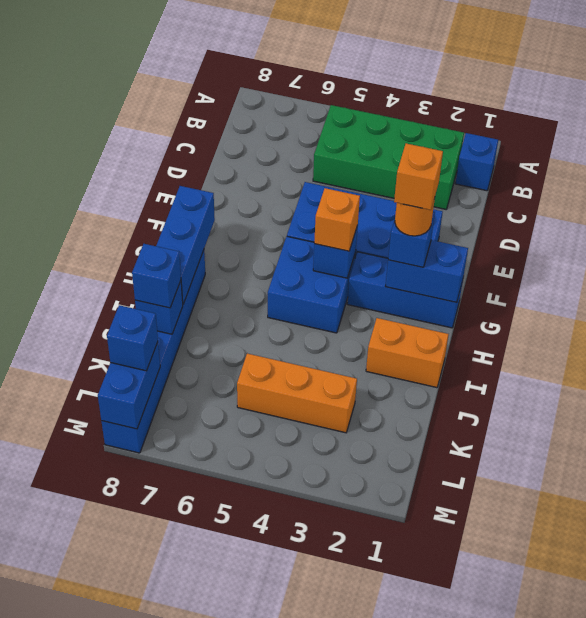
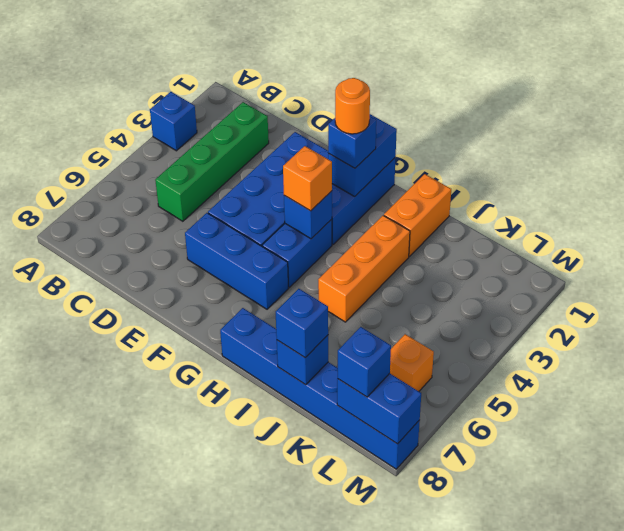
blue 1x1 brick [455,133,498,191] -> blue 1x1 brick moved to [150,92,197,151]
green 2x4 brick [313,105,464,209] -> green 1x4 brick [155,102,269,221]
orange 1x1 brick [394,143,443,210] -> orange 1x1 brick moved to [390,334,434,391]
blue 2x2 brick [268,237,356,333] -> blue 1x2 brick [262,219,332,287]
blue 1x3 brick [156,186,215,304] -> blue 1x3 brick moved to [185,213,289,309]
orange 1x3 brick [237,354,357,433] -> orange 1x3 brick moved to [318,215,410,322]

